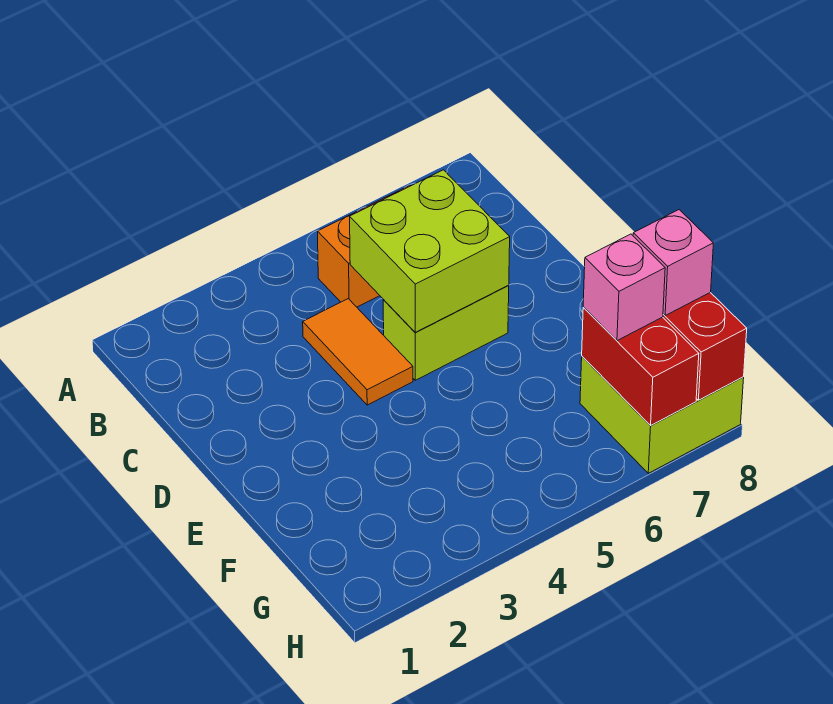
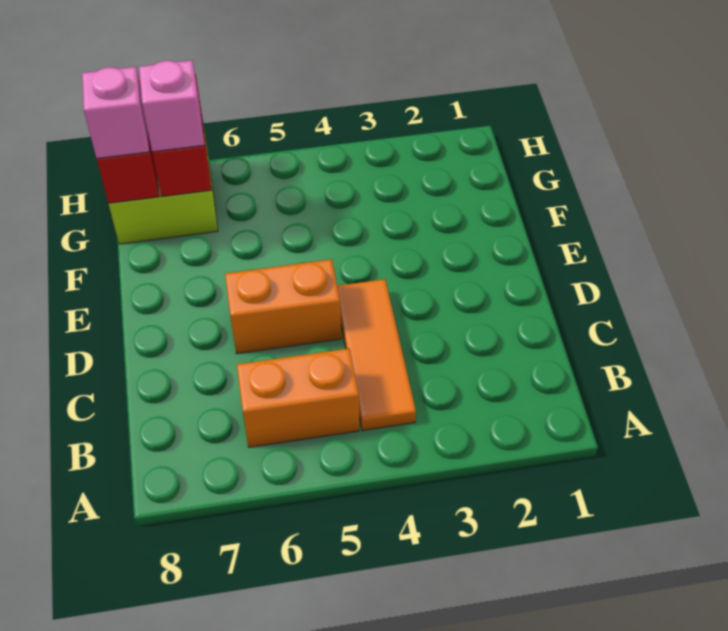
orange 1x2 tile [303,299,413,405] -> orange 1x3 tile [337,279,416,431]
lime 2x2 brick [350,170,510,332] -> none
lime 1x2 brick [383,285,509,380] -> orange 1x2 brick [225,259,341,354]

